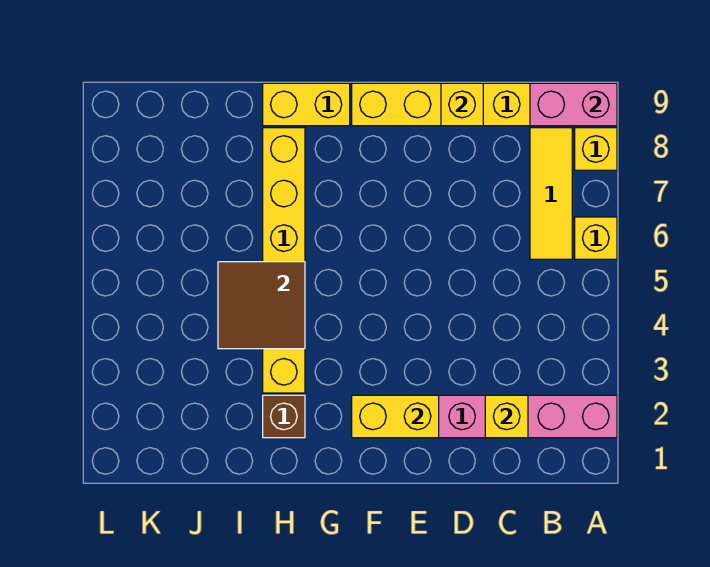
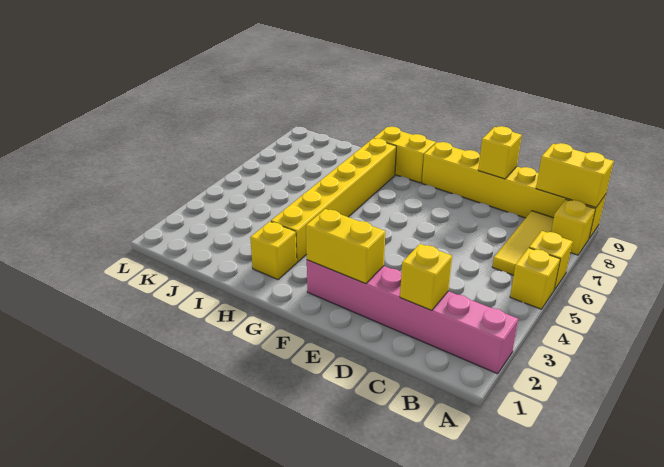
none -> yellow 1x1 brick [510,248,560,309]
pink 1x2 brick [530,83,617,126] -> yellow 1x2 brick [536,143,614,208]
brown 1x1 brick [263,395,305,438] -> yellow 1x1 brick [250,221,297,280]
brown 2x2 tile [218,262,305,349] -> none

